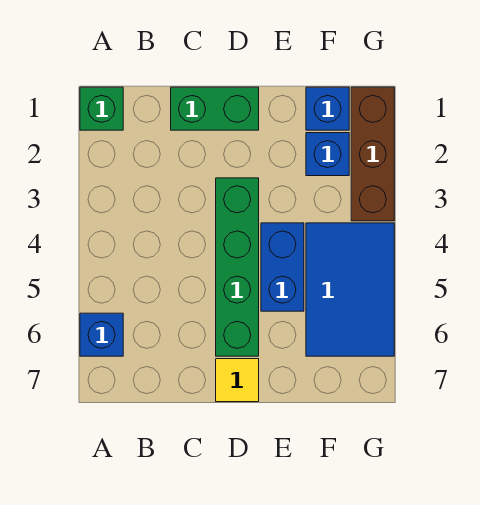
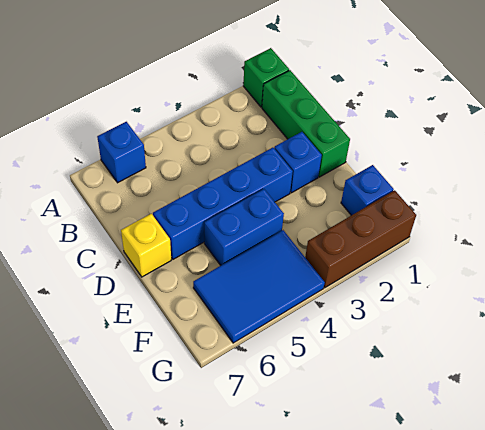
green 1x2 brick [171,87,259,130] -> green 1x3 brick [262,70,350,177]
green 1x4 brick [216,178,259,356] -> blue 1x4 brick [153,148,293,259]
yellow 1x1 tile [216,359,259,402] -> yellow 1x1 brick [121,214,171,277]
blue 1x1 brick [306,133,349,176] -> blue 1x1 brick moved to [274,132,322,193]

